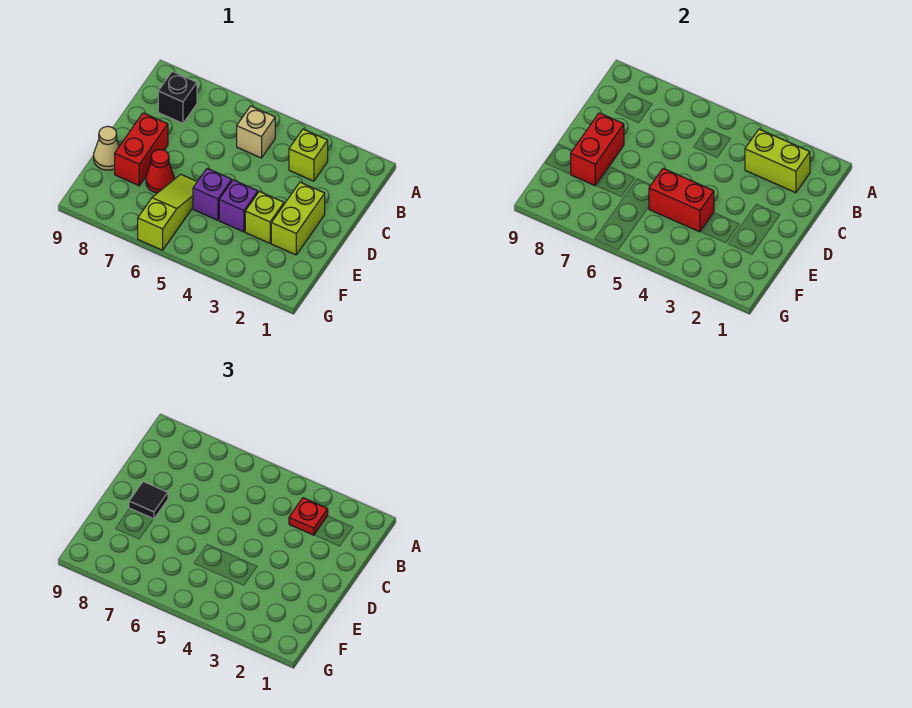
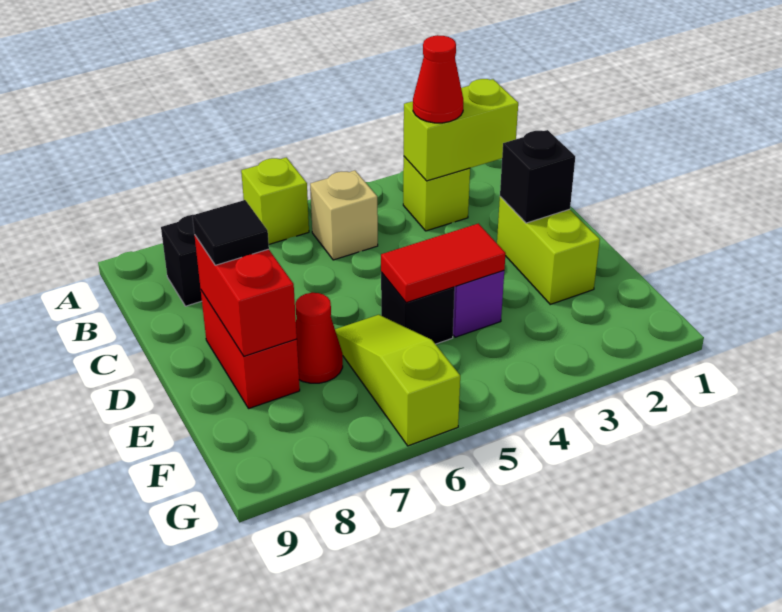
red 1x1 plate [289,498,328,535] -> red 1x1 cone [413,35,463,123]
none -> black 1x1 brick [500,130,575,223]
lime 1x1 brick [245,191,284,243] -> lime 1x1 brick moved to [241,157,309,244]
red 1x2 brick [649,168,714,232] -> red 1x2 tile [381,224,506,303]
purple 1x1 brick [193,168,232,220] -> black 1x1 brick [381,272,455,344]
tan 1x1 cone [94,126,119,170] -> none

